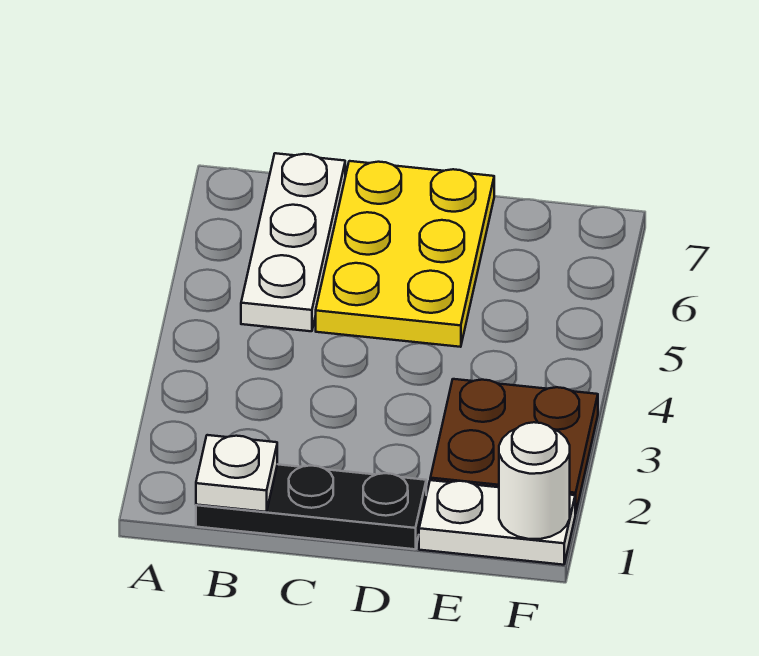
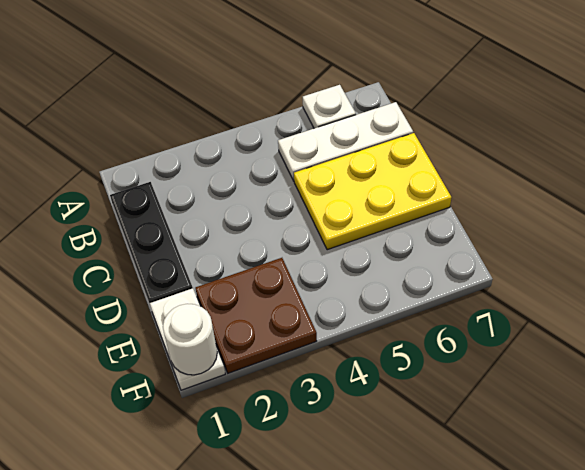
white 1x1 plate [196,435,277,512] -> white 1x1 plate moved to [303,85,356,128]

